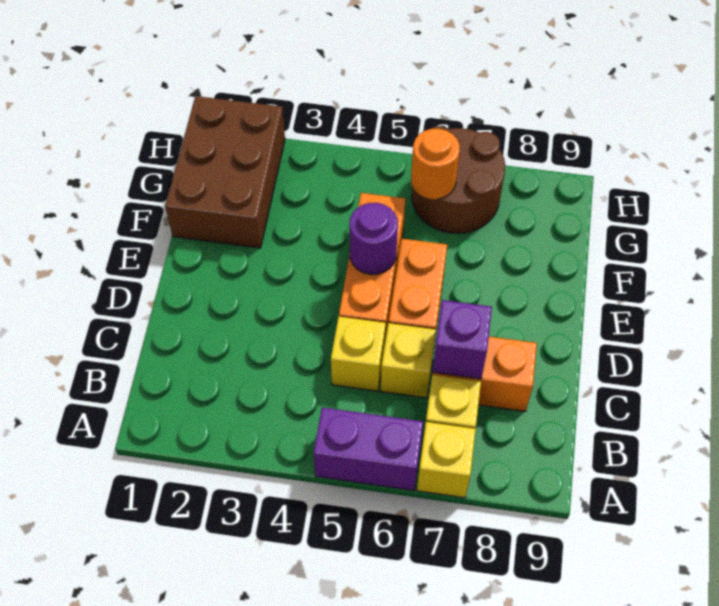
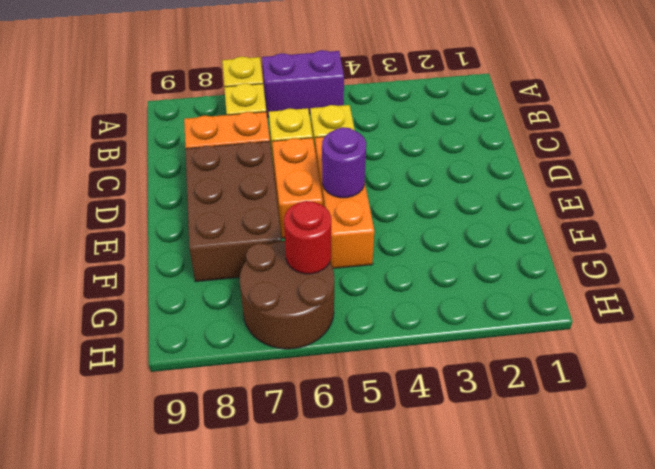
purple 1x1 brick [433,300,492,379] -> none
brown 2x3 brick [165,96,285,248] -> brown 2x3 brick moved to [185,141,281,282]
orange 1x1 round brick [411,129,460,199] -> red 1x1 round brick [284,201,331,274]

